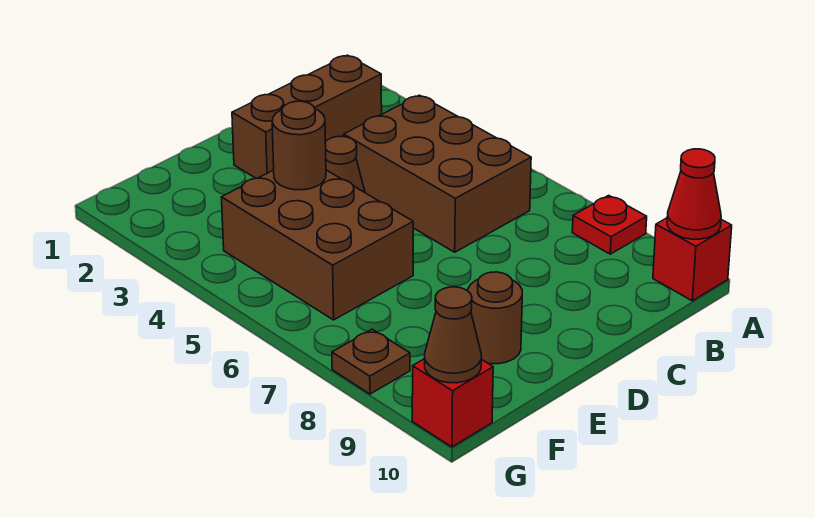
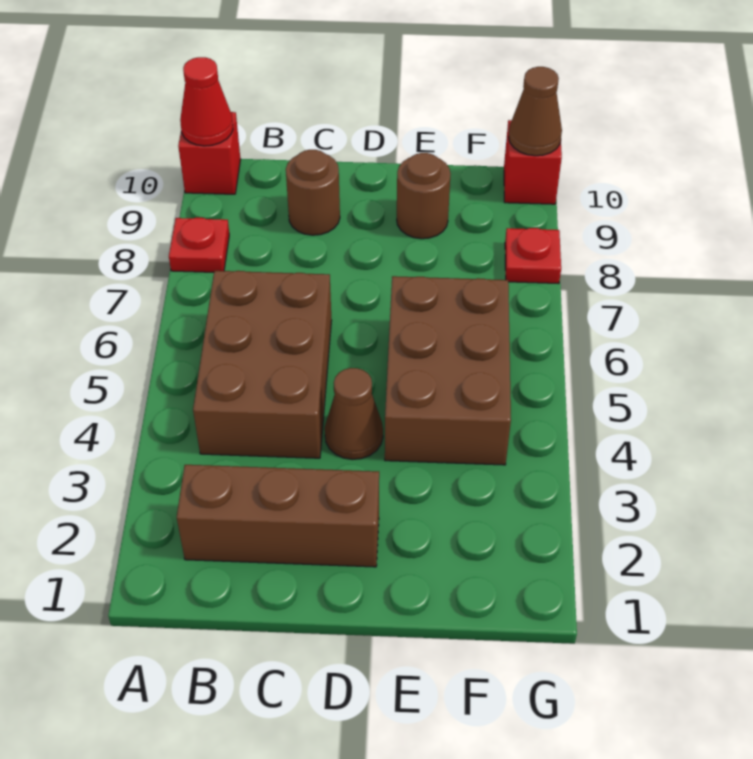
brown 1x1 round brick [272,101,326,190] -> brown 1x1 round brick moved to [286,150,340,235]
brown 1x1 plate [332,329,410,394] -> red 1x1 plate [505,228,561,284]

